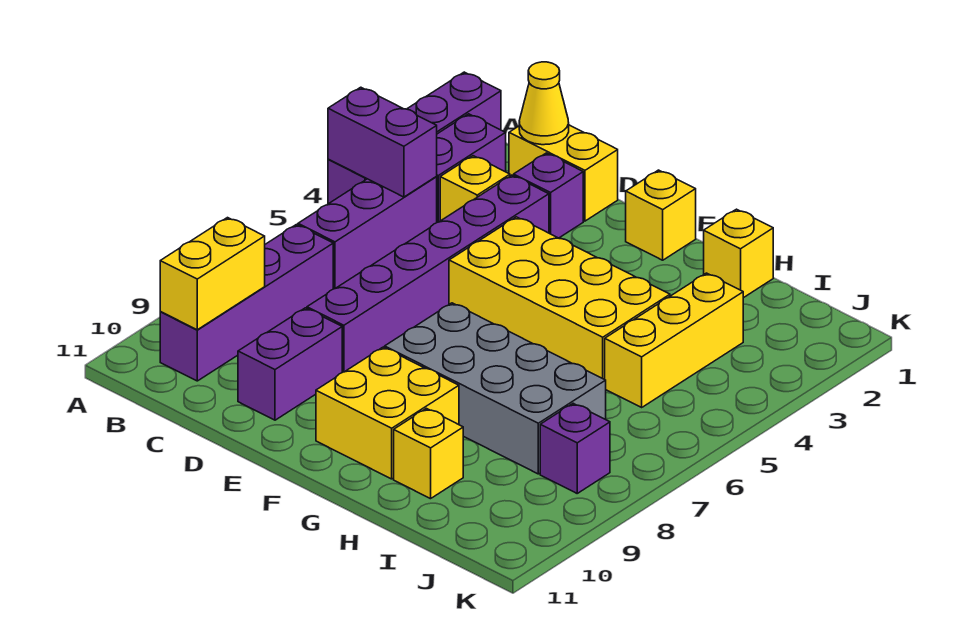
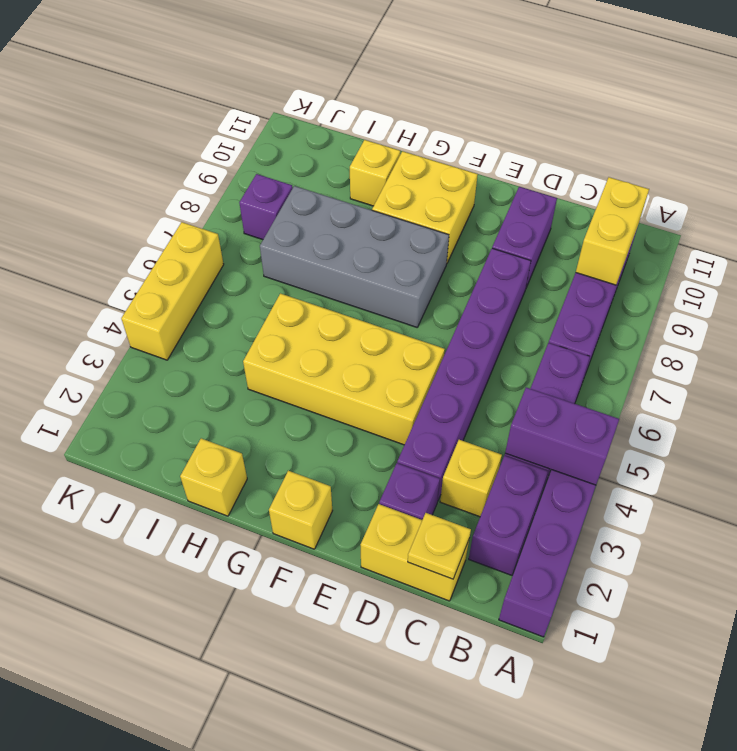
yellow 1x1 cone [519,62,569,145] -> yellow 1x1 plate [408,513,471,579]
yellow 1x3 brick [605,273,743,407] -> yellow 1x3 brick moved to [121,222,224,360]

